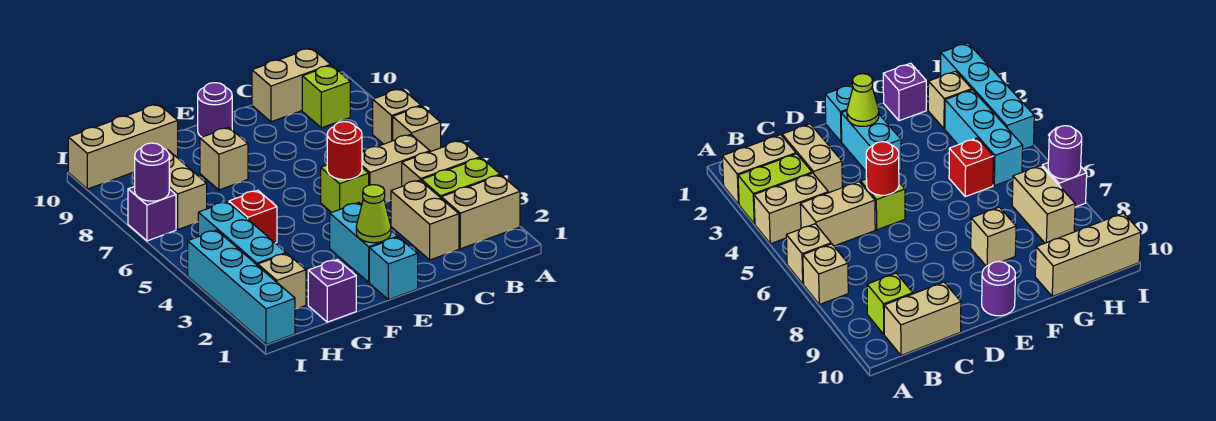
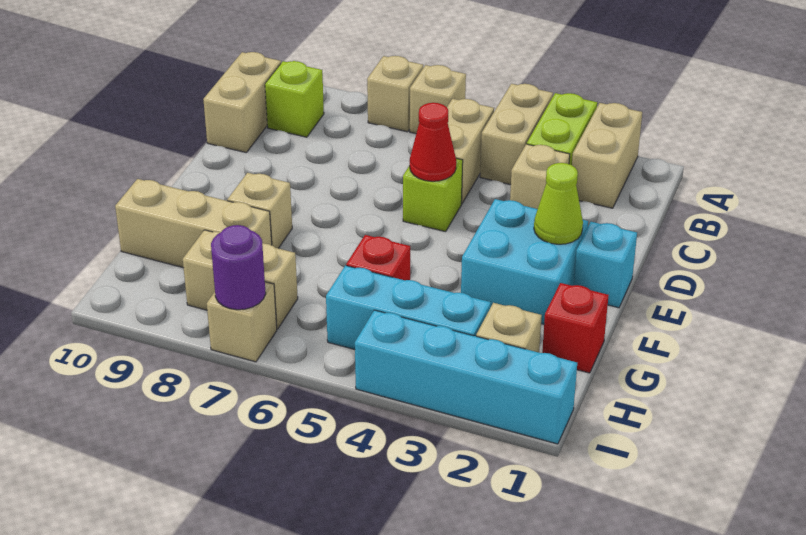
tan 1x2 brick [391,180,459,260] -> tan 1x1 brick [510,144,570,209]
red 1x1 round brick [327,122,362,180] -> red 1x1 cone [410,103,456,181]
cyan 1x2 brick [330,203,398,282] -> cyan 2x2 brick [461,199,588,324]
purple 1x1 round brick [198,83,232,137] -> none
purple 1x1 brick [308,259,356,322] -> red 1x1 brick [542,283,609,373]
tan 1x3 brick [68,104,178,189] -> tan 1x3 brick turned to [115,179,272,267]
purple 1x1 brick [128,186,176,241] -> tan 1x1 brick [207,282,277,362]

